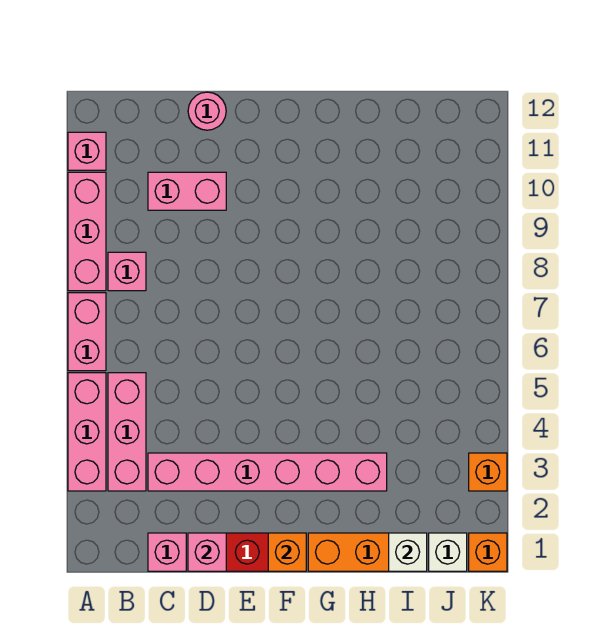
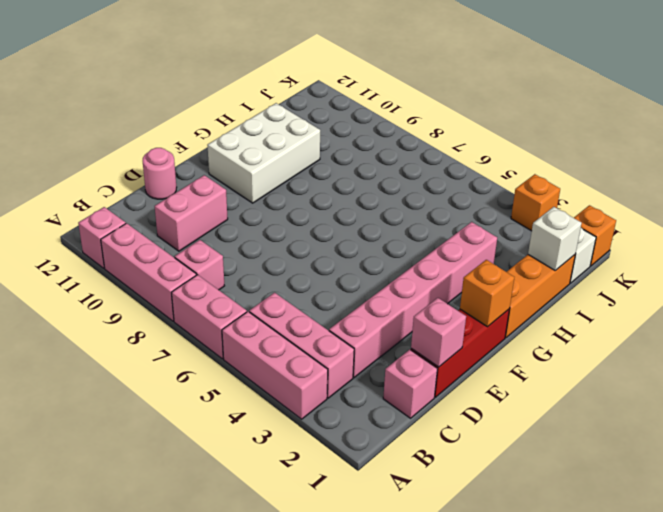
none -> white 2x3 brick [207,103,320,203]

